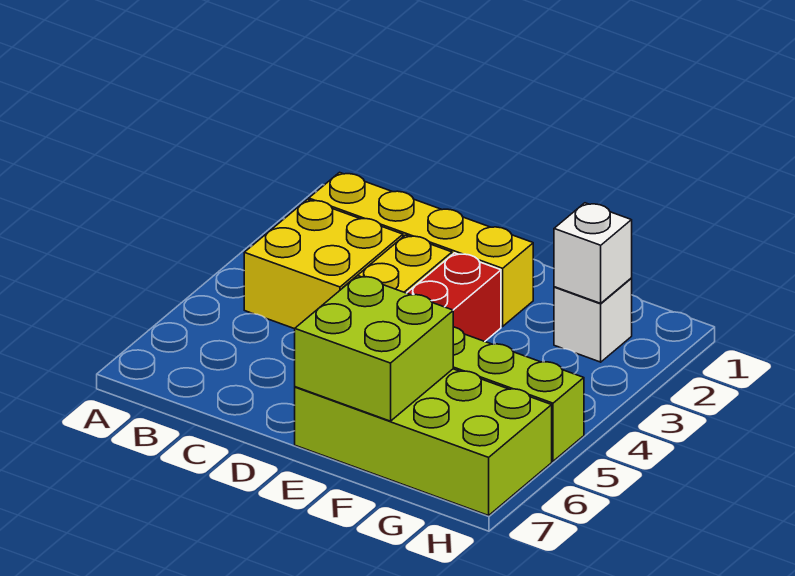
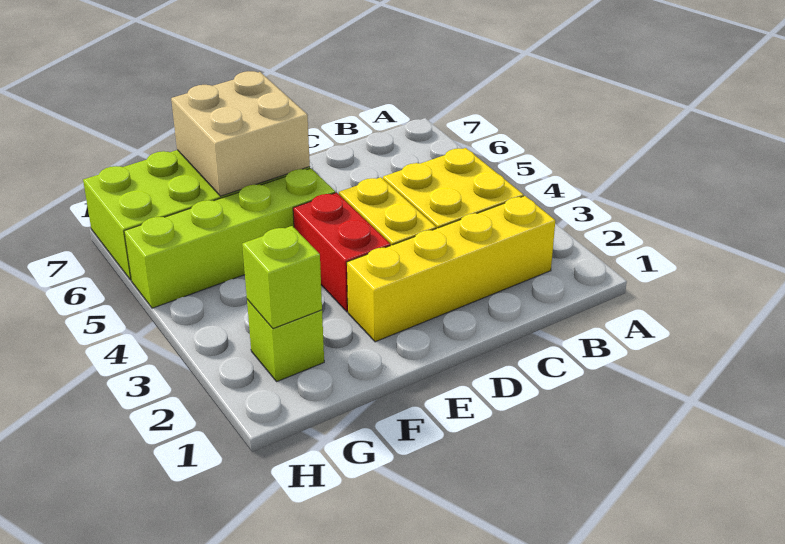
lime 2x2 brick [295,276,453,421] -> tan 2x2 brick [171,71,310,196]
white 1x1 brick [554,279,632,362] -> lime 1x1 brick [247,299,324,381]
white 1x1 brick [554,203,632,303] -> lime 1x1 brick [242,226,322,329]

